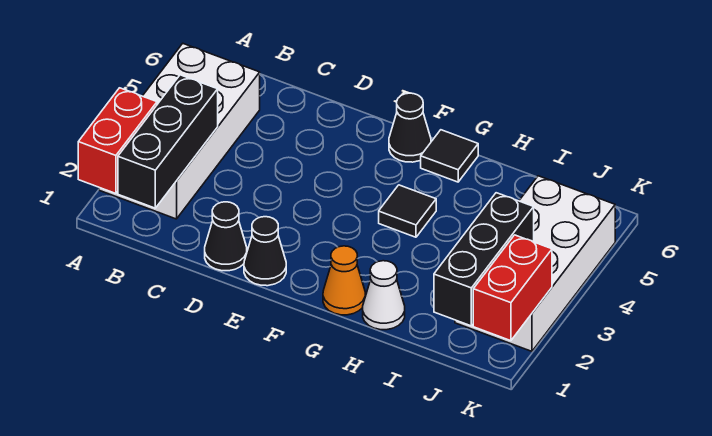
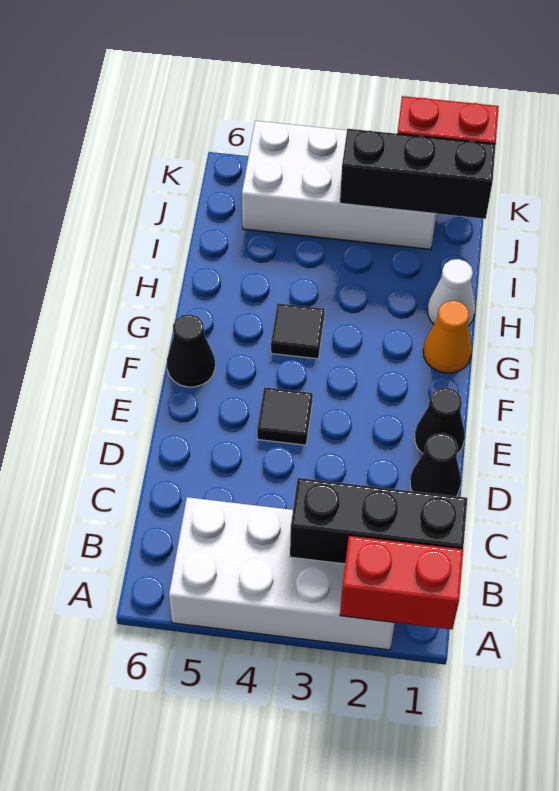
black 1x1 tile [421,130,478,182] -> black 1x1 tile moved to [257,387,313,445]

